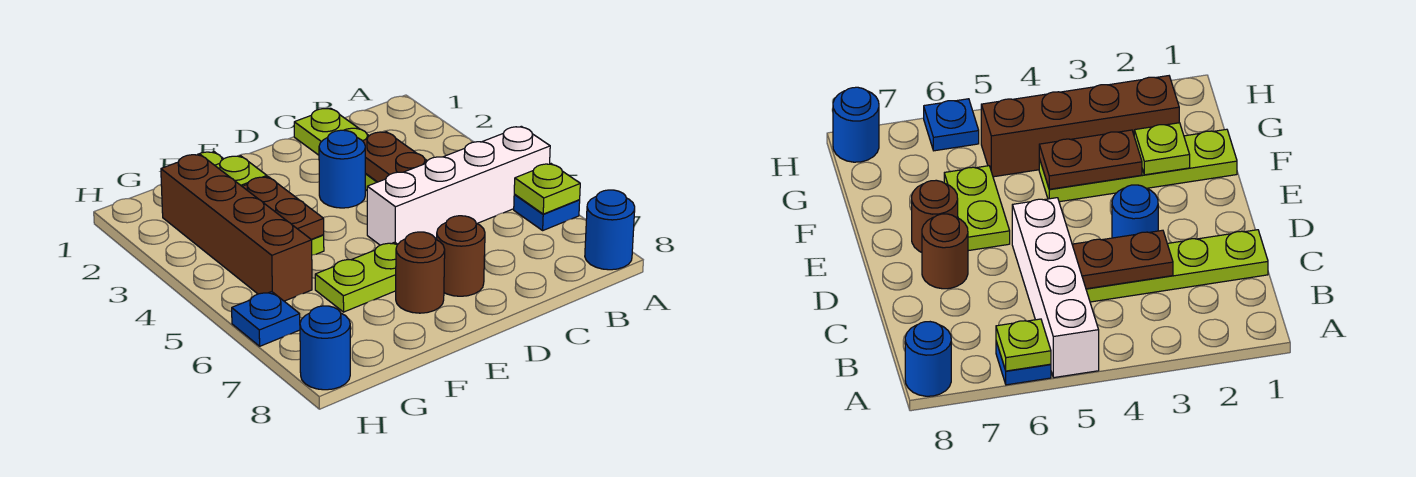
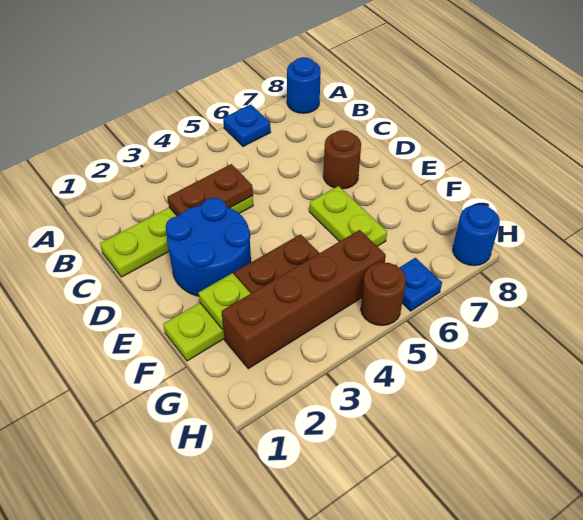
white 1x4 brick [367,126,550,245] -> none
lime 1x1 plate [514,164,580,214] -> none
blue 1x1 round brick [319,130,365,208] -> blue 2x2 round brick [165,198,251,296]
brown 1x1 round brick [396,232,445,313] -> brown 1x1 round brick moved to [361,262,406,326]

